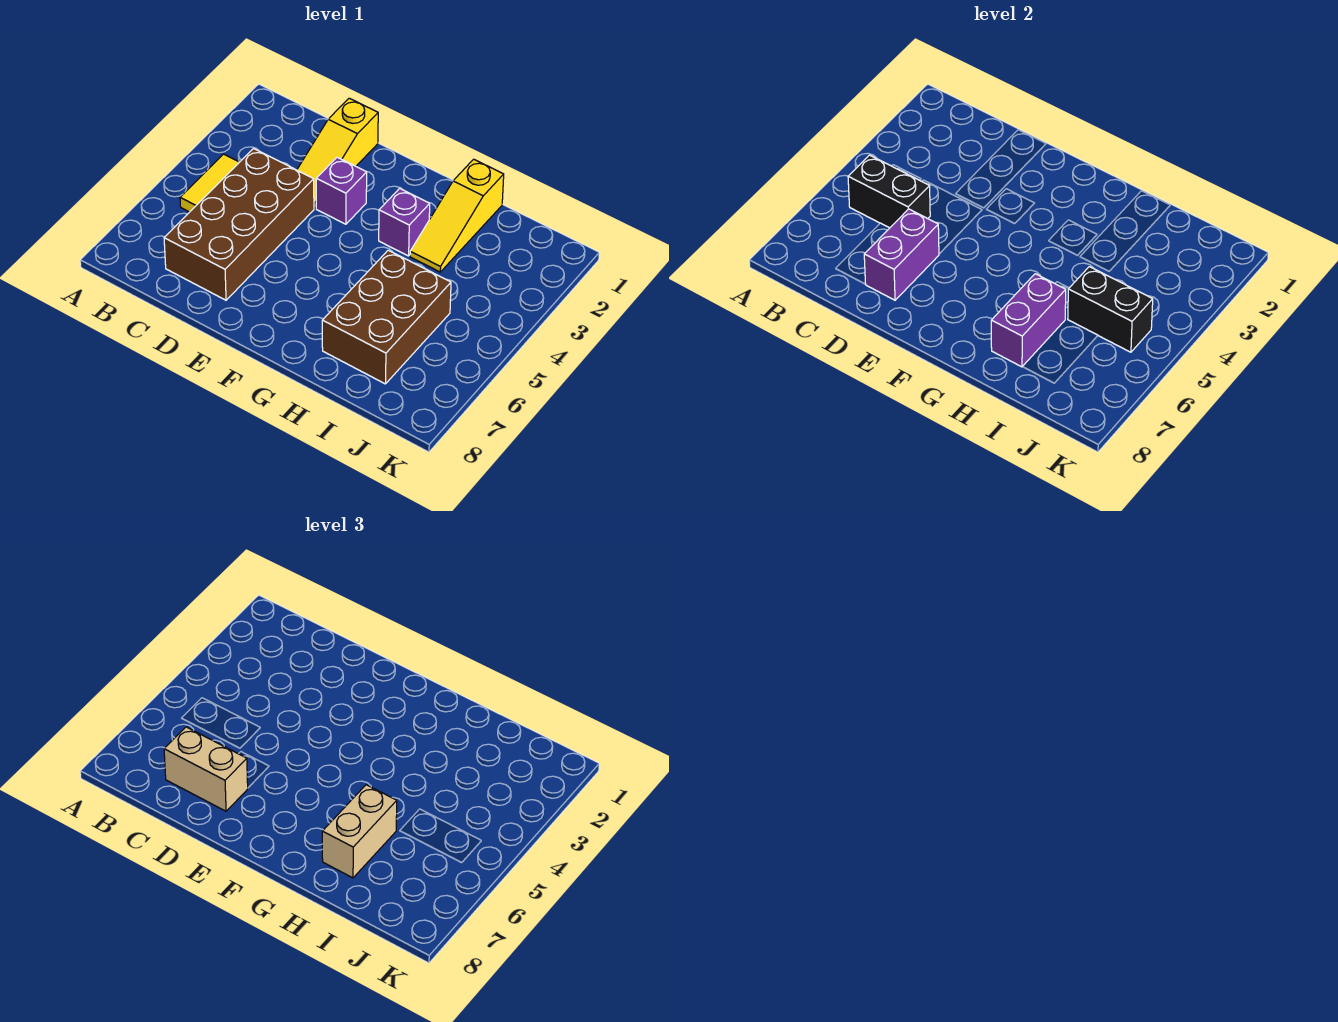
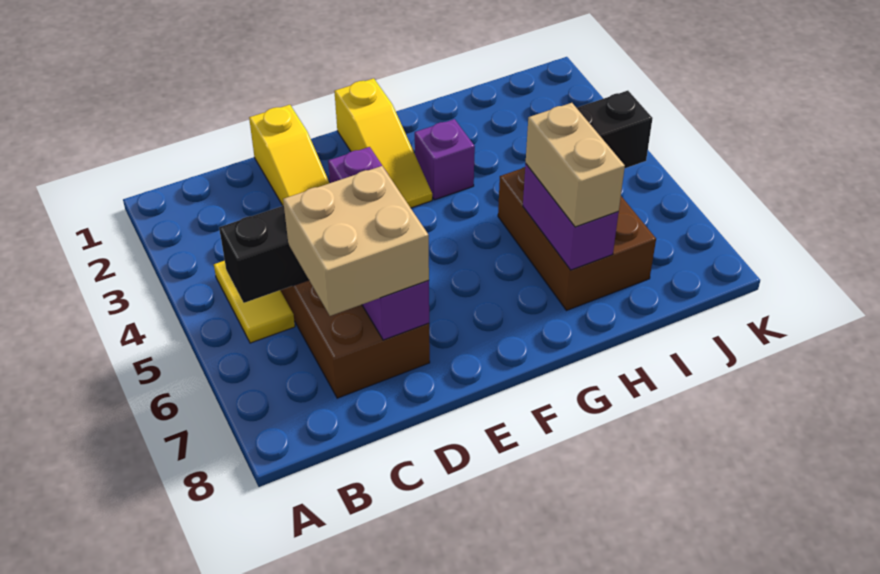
tan 1x2 brick [164,727,248,811] -> tan 2x2 brick [283,166,429,316]
yellow 1x3 slope [410,159,504,272] -> yellow 1x3 slope moved to [334,78,432,208]

